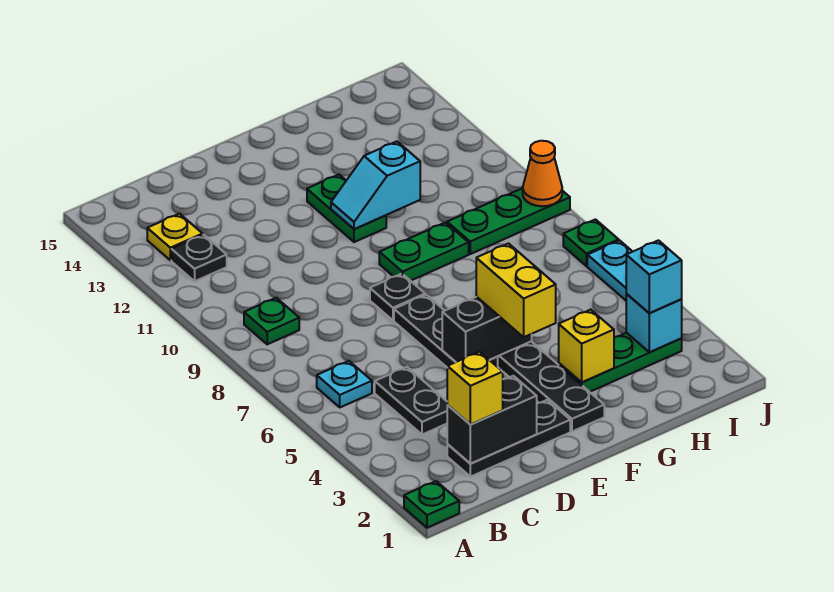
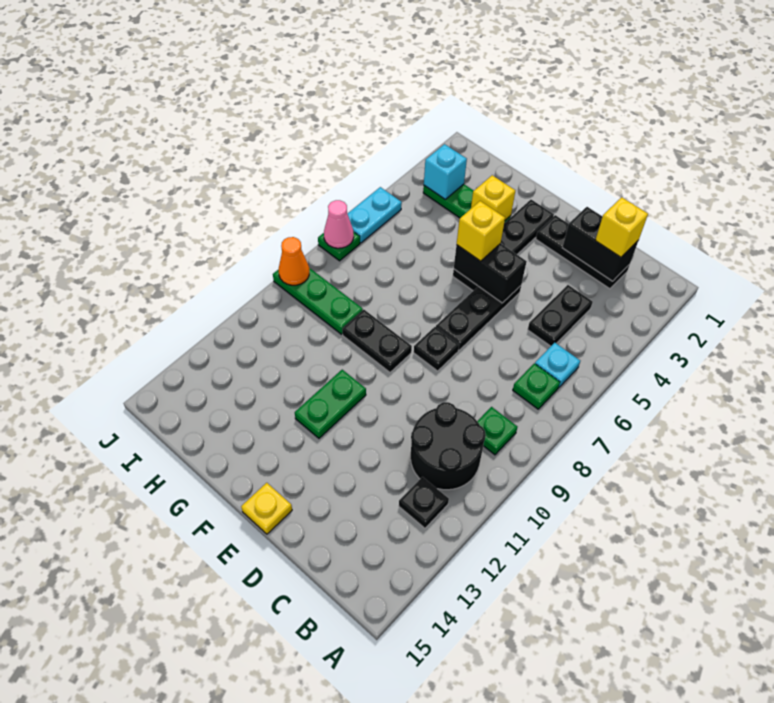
green 1x1 plate [404,481,459,528] -> green 1x1 plate moved to [513,363,560,409]
none -> black 2x2 round brick [411,402,486,490]
yellow 1x1 plate [147,214,203,260] -> yellow 1x1 plate moved to [241,483,292,534]
yellow 1x2 brick [476,243,556,337] -> yellow 1x1 brick [457,201,505,261]
green 1x2 plate [379,223,469,281] -> black 1x2 plate [342,310,412,372]
cyan 1x2 slope [331,141,420,229] -> none
cyan 1x1 brick [626,240,682,313] -> none
none -> pink 1x1 cone [324,200,354,248]

